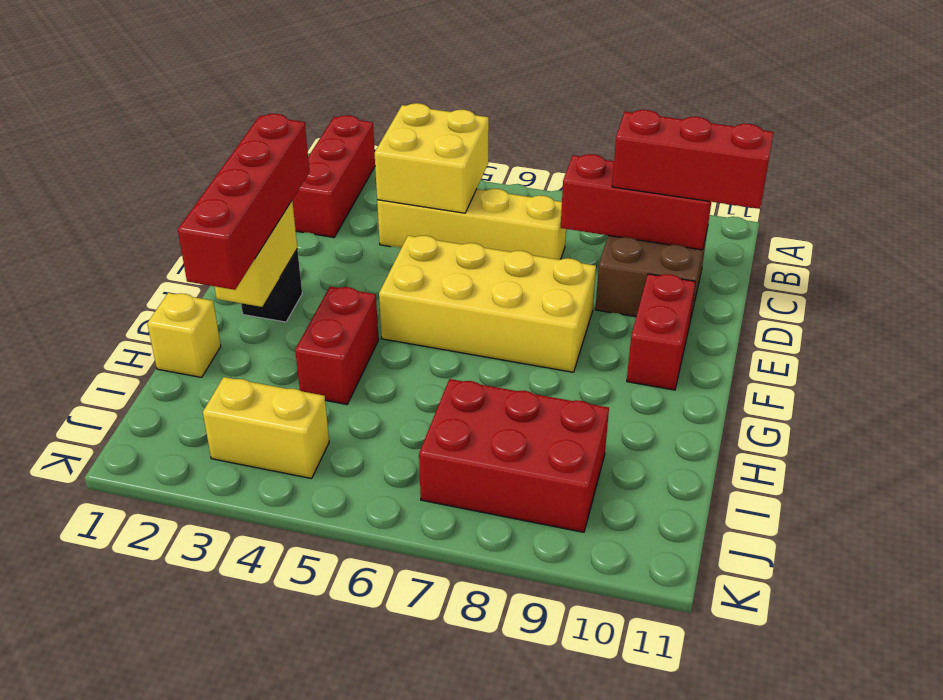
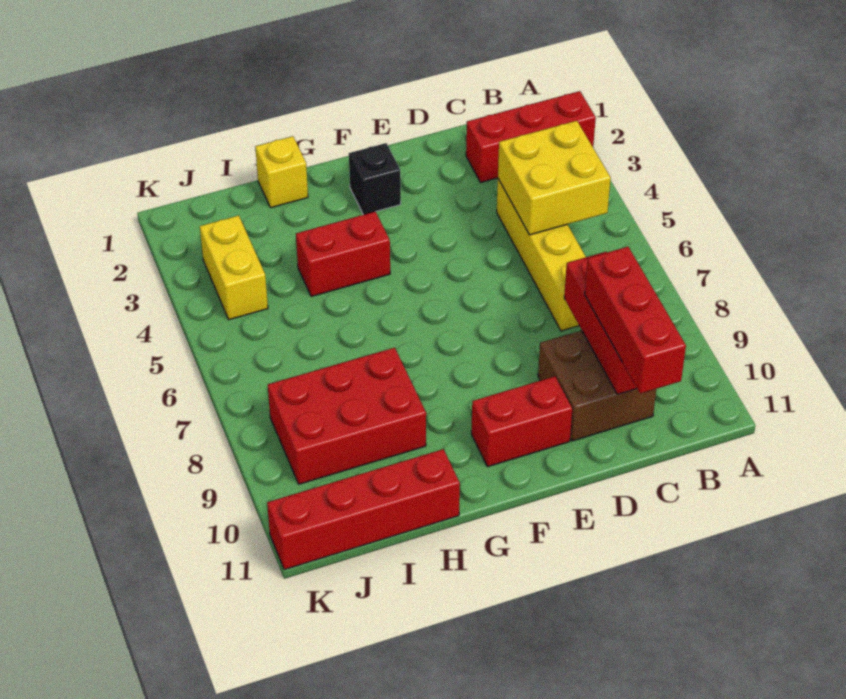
red 1x4 brick [178,114,309,290] -> red 1x4 brick moved to [267,449,460,570]
yellow 2x4 brick [379,236,596,372] -> none
yellow 1x2 brick [214,201,297,307] -> none
red 2x3 brick [419,379,609,532] -> red 2x3 brick turned to [268,348,426,484]

